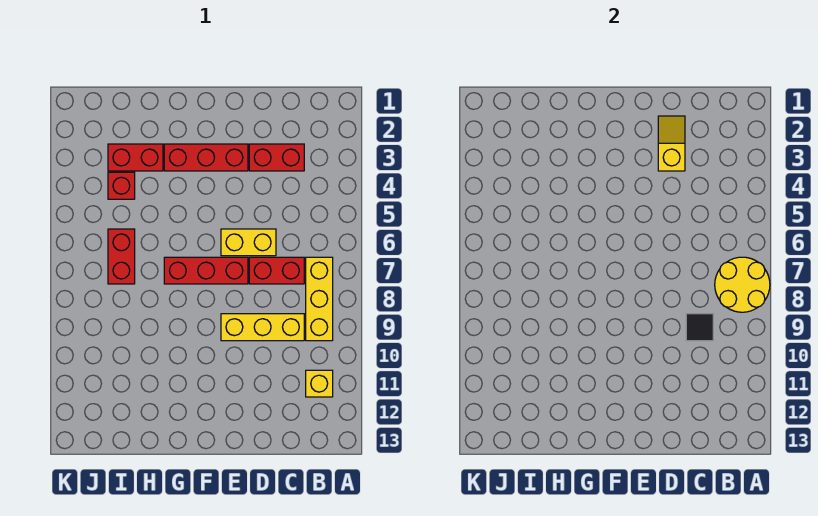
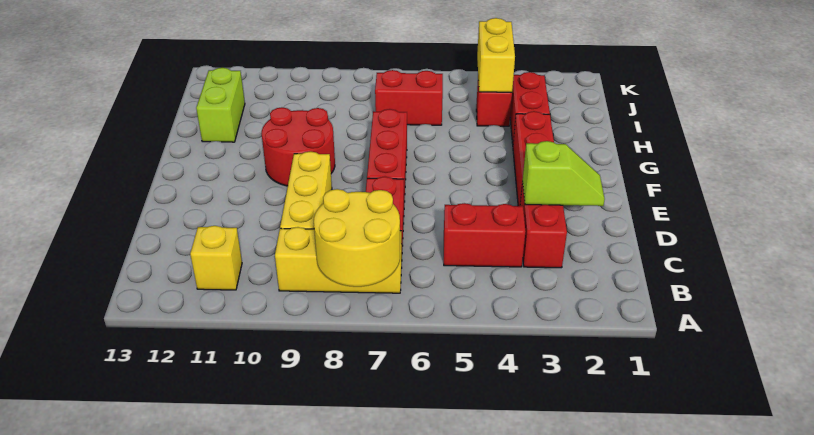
none -> red 1x2 brick [444,203,525,267]
black 1x1 tile [686,314,713,341] -> none
yellow 1x2 slope [658,116,685,171] -> lime 1x2 slope [522,141,605,206]
yellow 1x2 brick [221,229,276,256] -> yellow 1x2 brick moved to [477,18,515,92]
none -> red 2x2 round brick [262,107,335,186]
none -> lime 1x2 brick [196,68,245,142]

